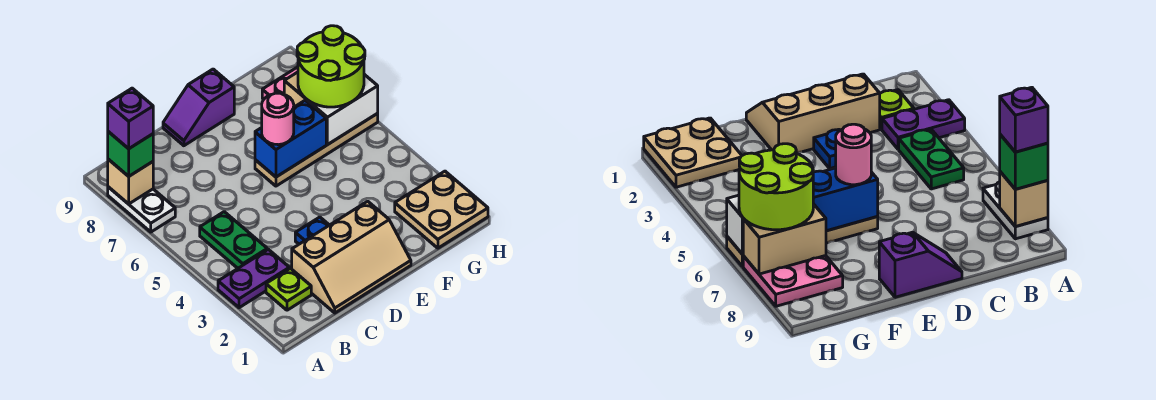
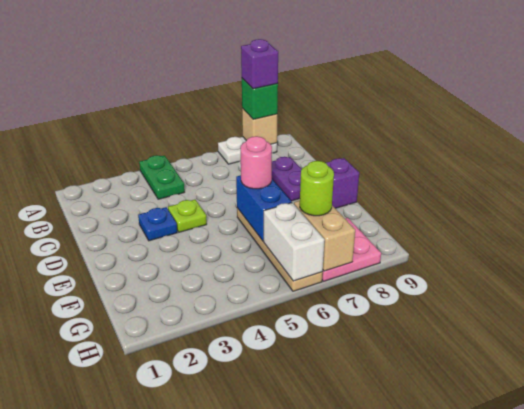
purple 1x2 plate [218,249,289,308] -> purple 1x2 plate moved to [272,157,302,201]
lime 1x1 plate [266,268,311,310] -> lime 1x1 plate moved to [168,200,207,232]
green 1x2 plate [200,212,267,268] -> green 1x2 plate turned to [139,155,185,199]
tan 2x3 slope [292,201,411,313] -> none
tan 2x2 plate [395,171,488,248] -> none
lime 2x2 round brick [297,26,365,107] -> lime 1x1 round brick [300,161,334,216]

